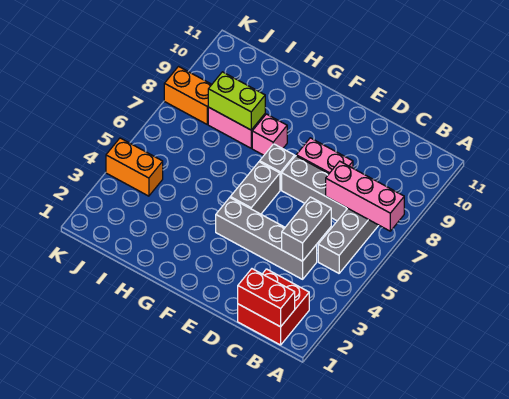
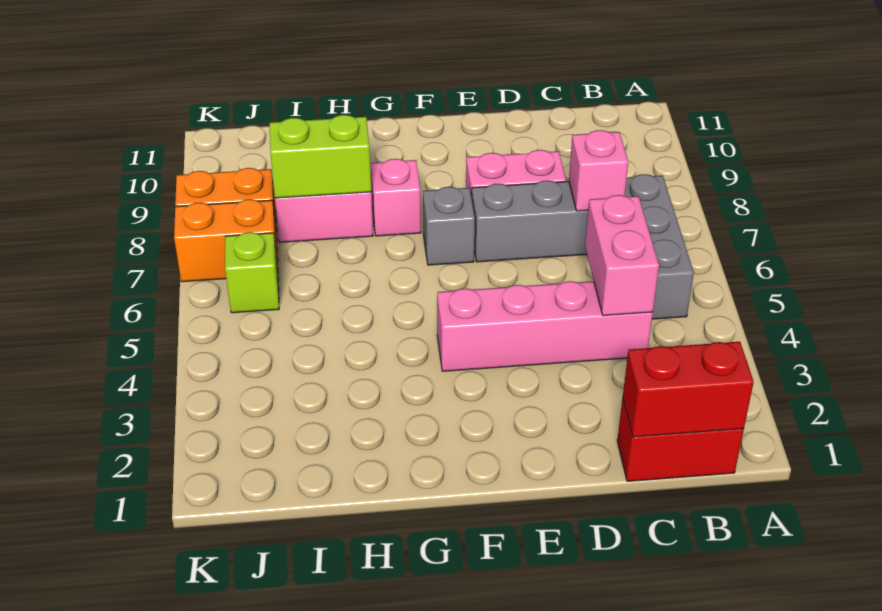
pink 1x3 brick [326,161,404,231] -> pink 1x1 brick [569,130,628,211]
red 2x2 brick [238,269,309,345] -> red 1x2 brick [617,398,744,481]
grey 1x4 brick [216,198,317,279] -> pink 1x4 brick [437,281,653,371]
grey 1x2 brick [282,197,331,261] -> pink 1x2 brick [585,195,659,316]
grey 1x2 brick [230,162,280,214] -> none
orange 1x2 brick [106,138,163,196] -> orange 1x2 brick moved to [174,199,278,282]
none -> lime 1x1 brick [225,232,279,313]

